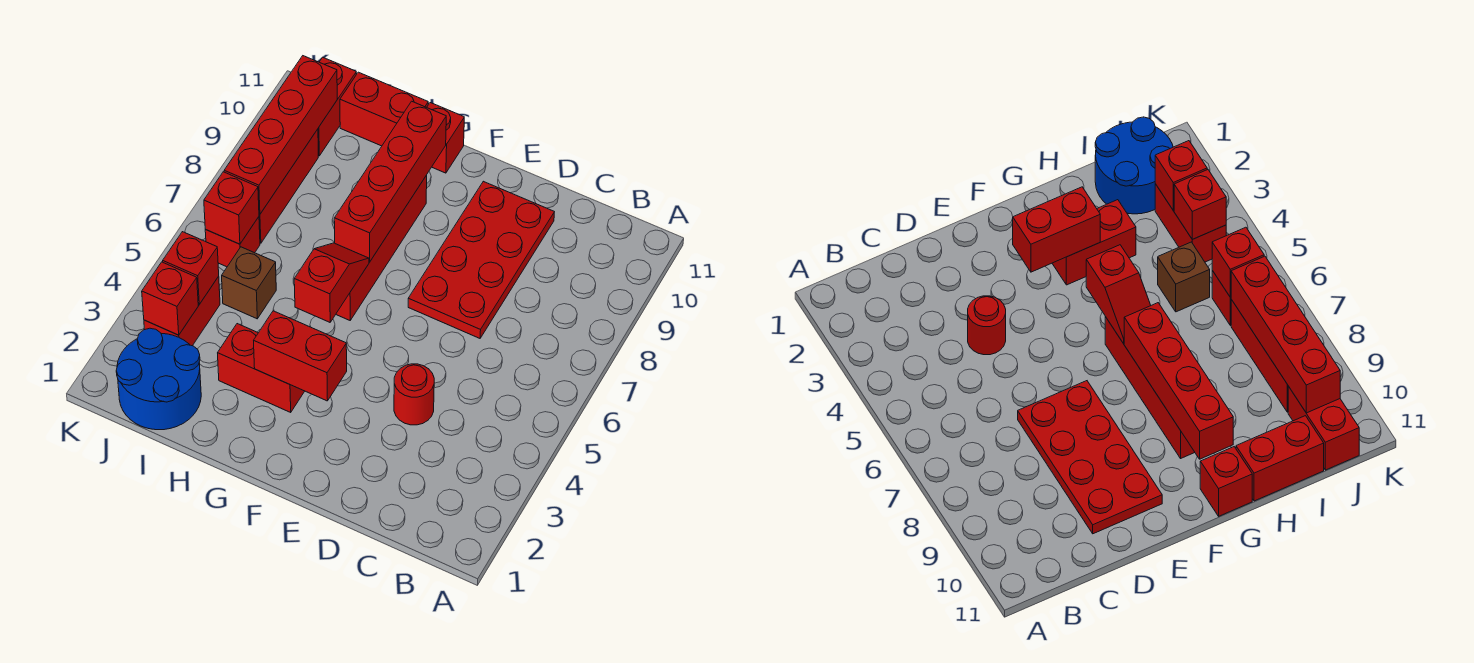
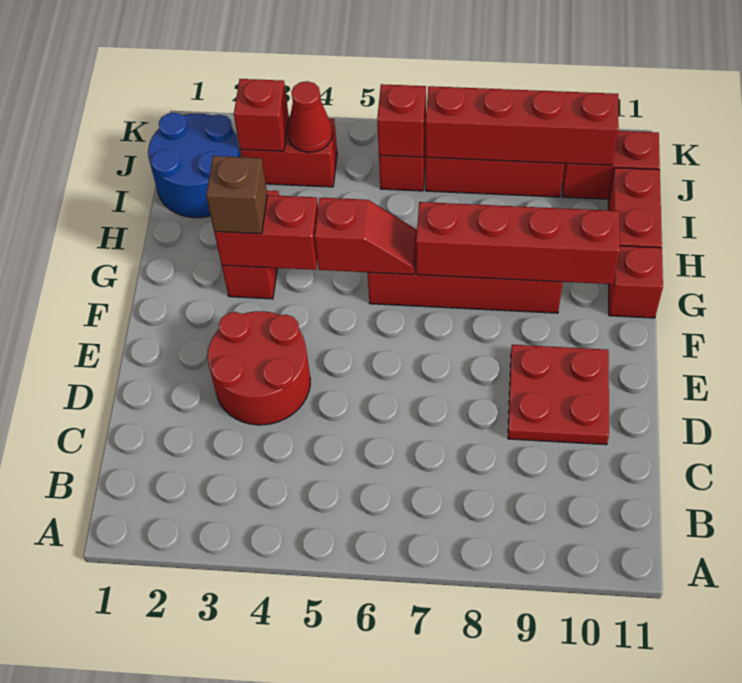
red 1x1 round brick [394,364,434,425] -> red 2x2 round brick [208,311,310,425]
red 2x4 plate [408,181,554,338] -> red 2x2 plate [508,345,609,445]
red 1x2 brick [254,311,347,401] -> red 1x2 brick turned to [214,195,318,270]
brown 1x1 brick [222,247,276,319] -> brown 1x1 brick moved to [206,156,267,234]
red 1x1 brick [163,232,219,304] -> red 1x1 cone [288,81,332,152]

